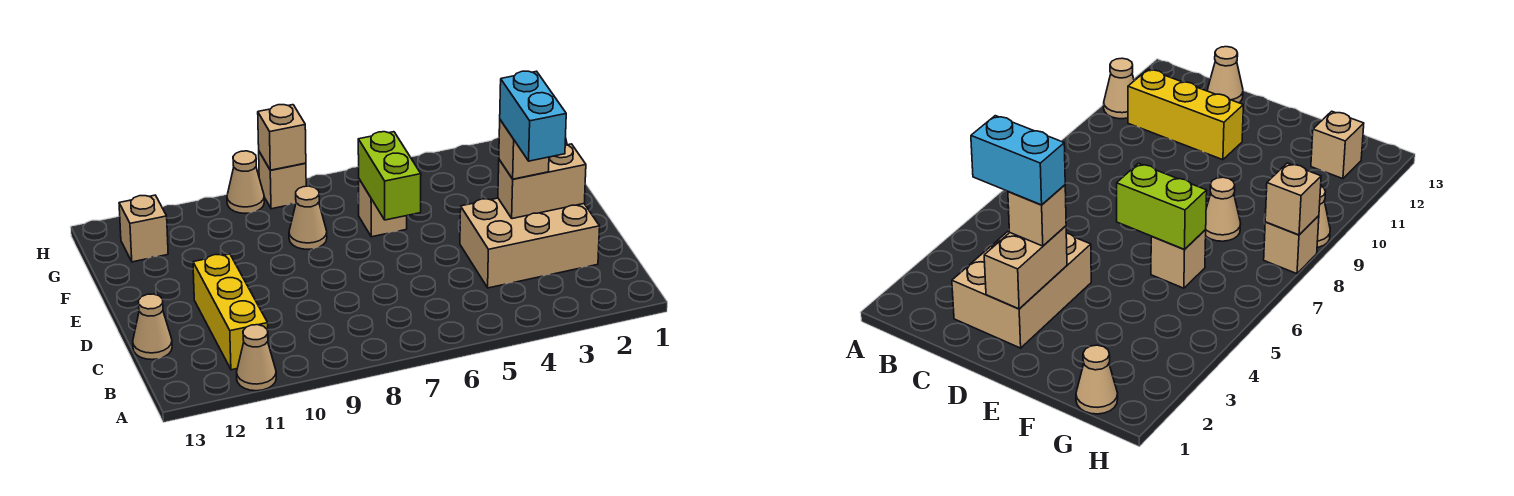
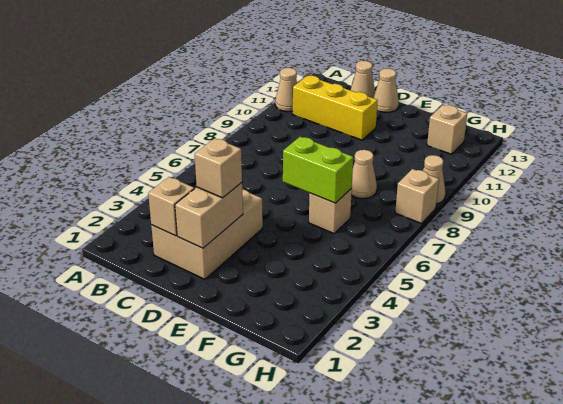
cyan 1x2 brick [500,71,566,161] -> none
tan 1x1 cone [1076,345,1118,414] -> tan 1x1 cone moved to [374,69,399,112]
tan 1x1 brick [258,105,306,170] -> tan 1x1 brick moved to [148,177,194,236]

